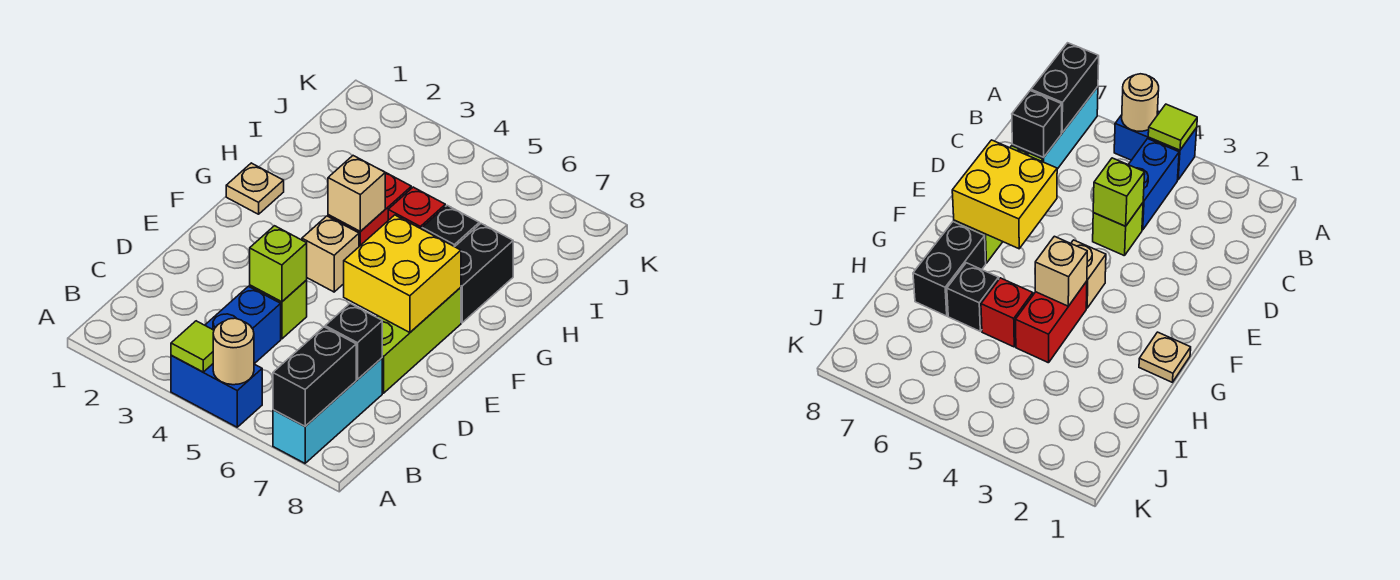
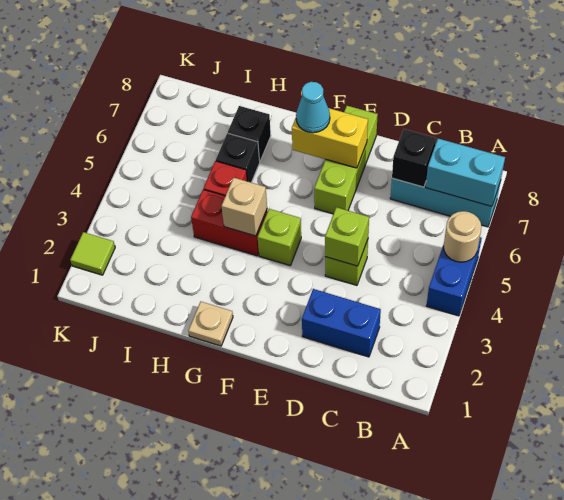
lime 1x1 tile [171,321,214,372] -> lime 1x1 tile moved to [70,232,115,275]
black 1x2 brick [273,327,356,426] -> cyan 1x2 brick [426,139,505,206]
blue 1x2 brick [205,286,281,364] -> blue 1x2 brick moved to [302,289,381,357]
lime 1x3 brick [377,287,461,393] -> lime 1x3 brick turned to [314,106,378,214]
yellow 2x2 brick [344,215,461,333] -> yellow 1x2 brick [292,108,368,168]
tan 1x1 brick [302,216,359,292] -> lime 1x1 brick [258,209,301,265]
none -> cyan 1x1 cone [296,82,330,133]
black 1x2 brick [455,224,513,323] -> black 1x1 brick [228,106,271,162]

